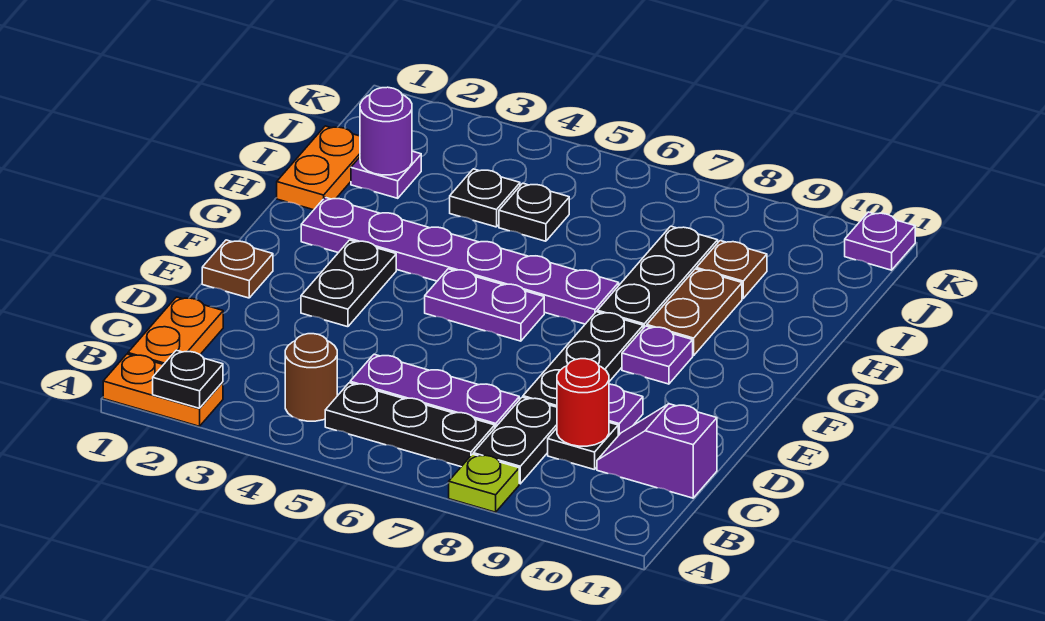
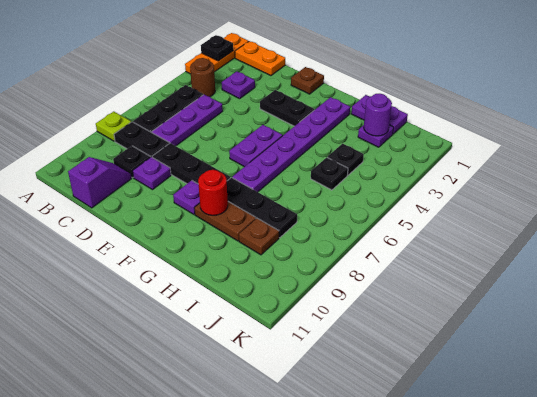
orange 1x2 plate [103,354,223,426] -> orange 1x3 plate [185,33,249,74]
red 1x1 round brick [557,359,609,446] -> red 1x1 round brick moved to [198,170,228,215]
orange 1x2 plate [277,126,360,210] -> purple 1x2 plate [351,95,408,134]
purple 1x1 plate [845,212,915,270] -> purple 1x1 plate moved to [222,71,255,99]

